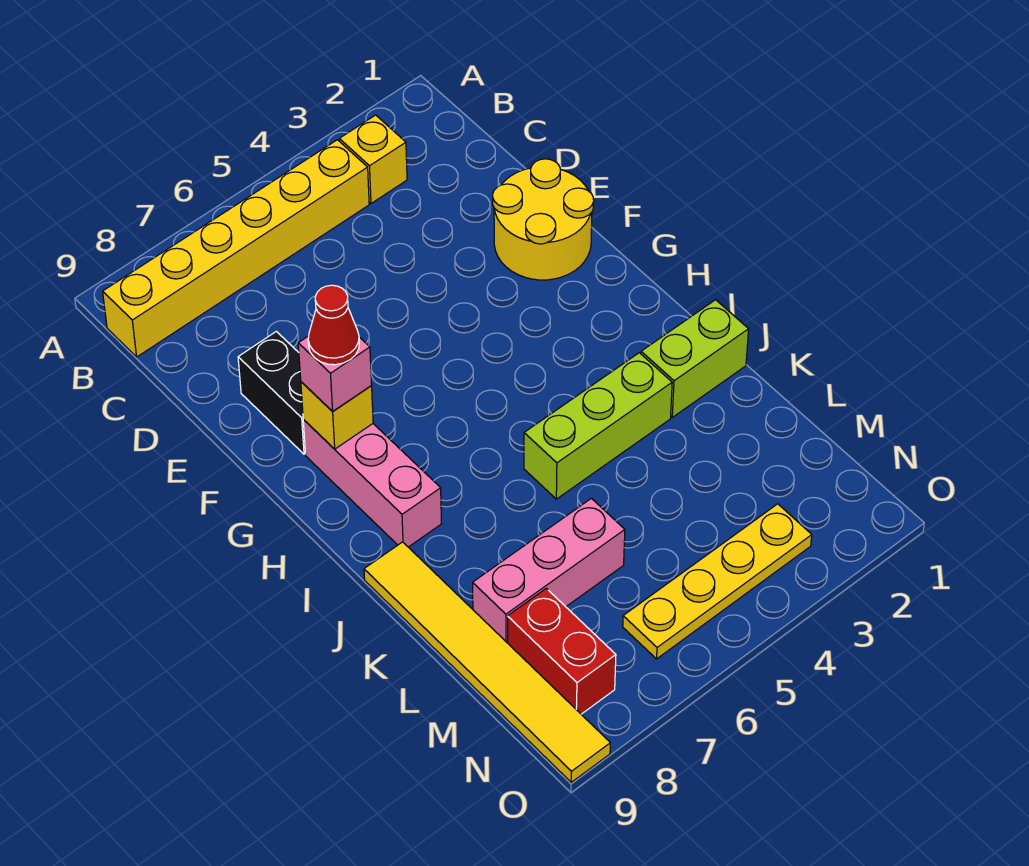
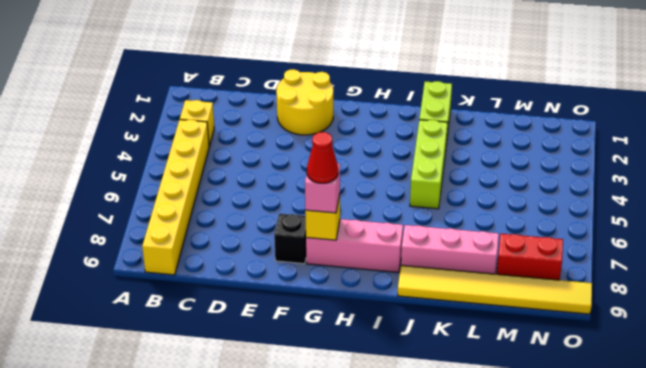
black 1x2 brick [238,331,305,454] -> black 1x1 brick [274,214,306,264]
pink 1x3 brick [473,498,625,643] -> pink 1x3 brick turned to [401,225,499,274]
yellow 1x4 plate [623,504,812,659] -> none

